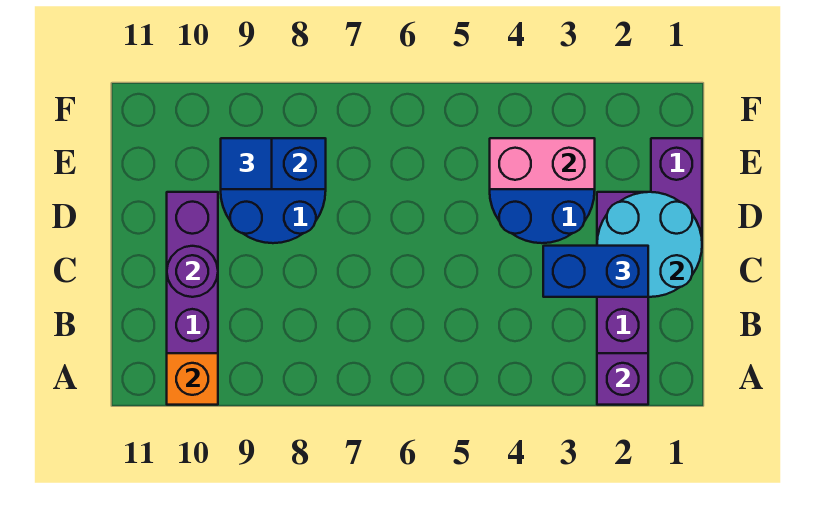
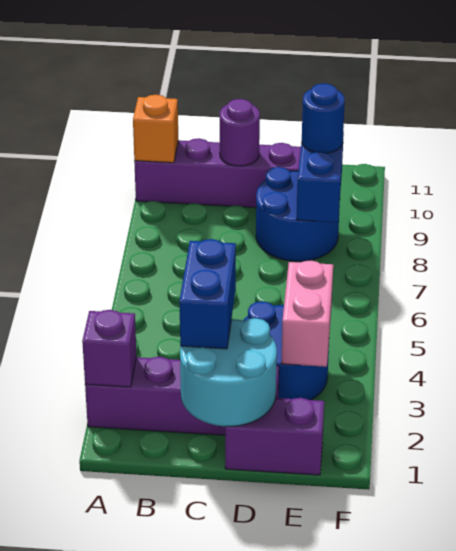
blue 1x1 tile [221,138,272,189] -> blue 1x1 round brick [302,83,345,153]

